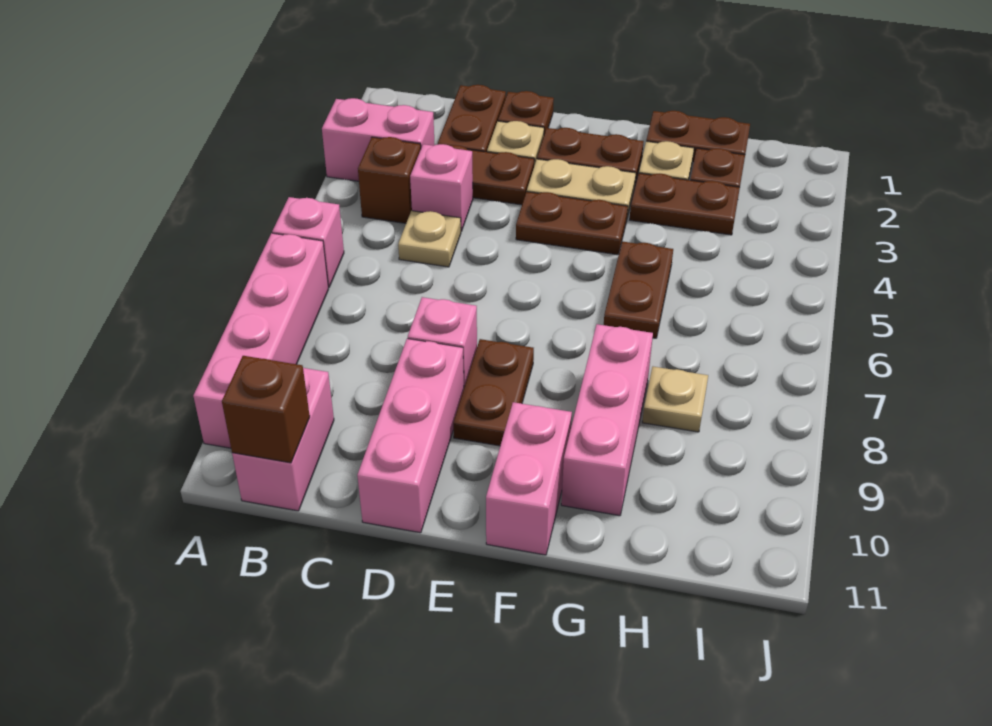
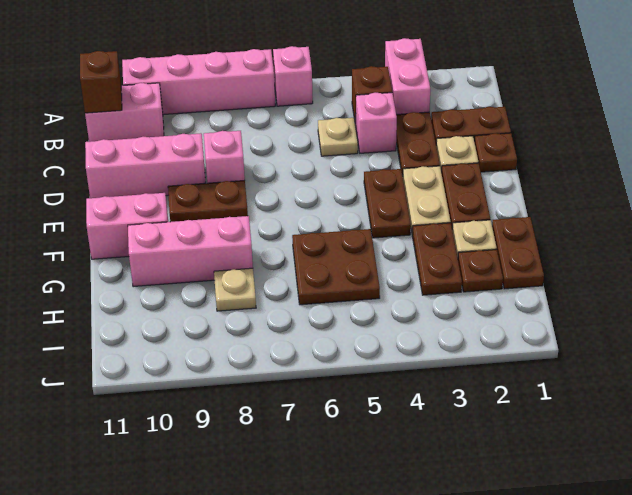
brown 1x2 plate [604,241,673,338] -> brown 2x2 plate [292,229,380,305]

